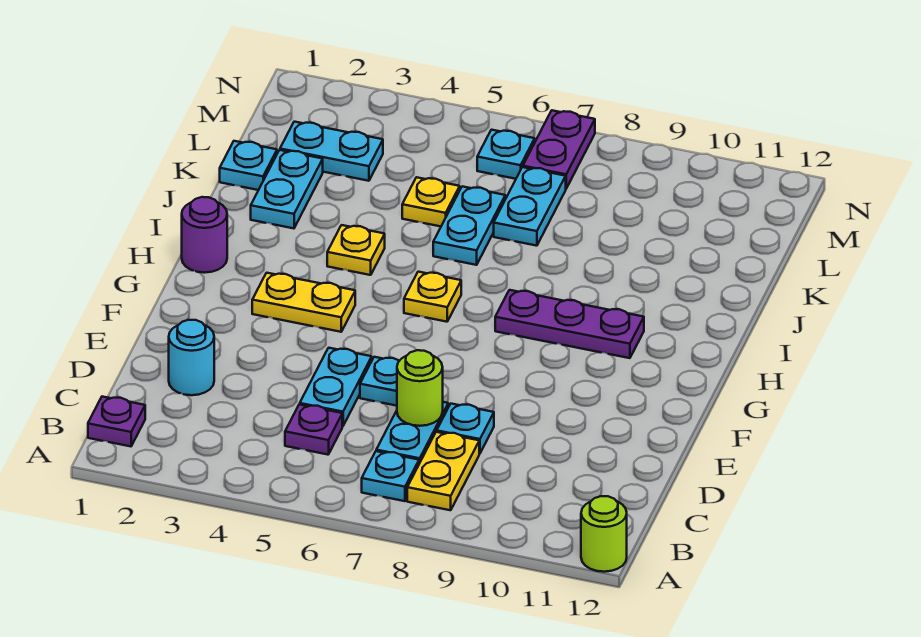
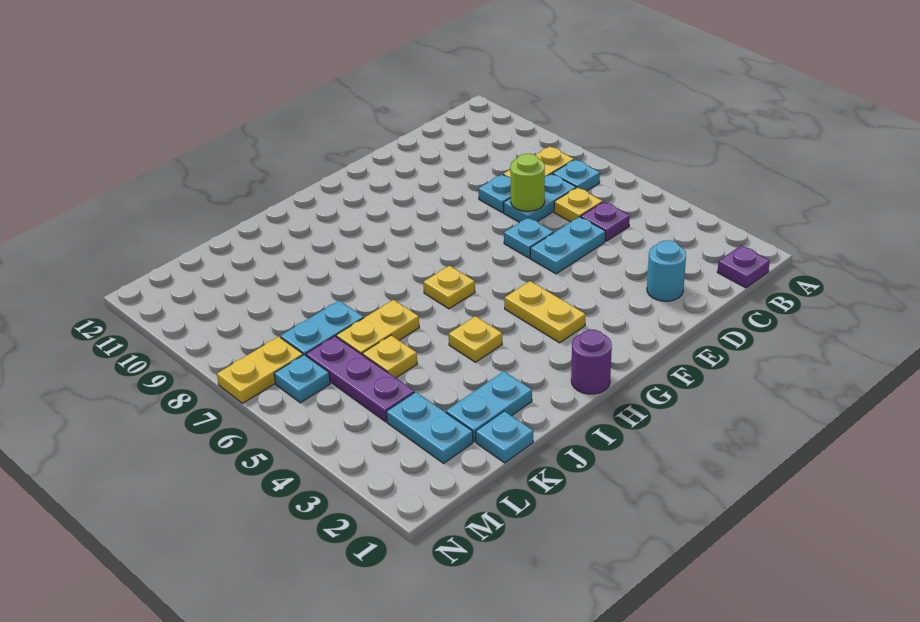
lime 1x1 round brick [581,496,627,572] -> none
none -> yellow 1x1 plate [554,187,603,222]
purple 1x3 plate [495,290,644,358] -> purple 1x3 plate moved to [306,336,414,422]
cyan 1x2 plate [433,186,505,265] -> yellow 1x2 plate [336,300,419,355]
purple 1x2 plate [523,110,595,188] -> yellow 1x2 plate [217,337,303,403]

